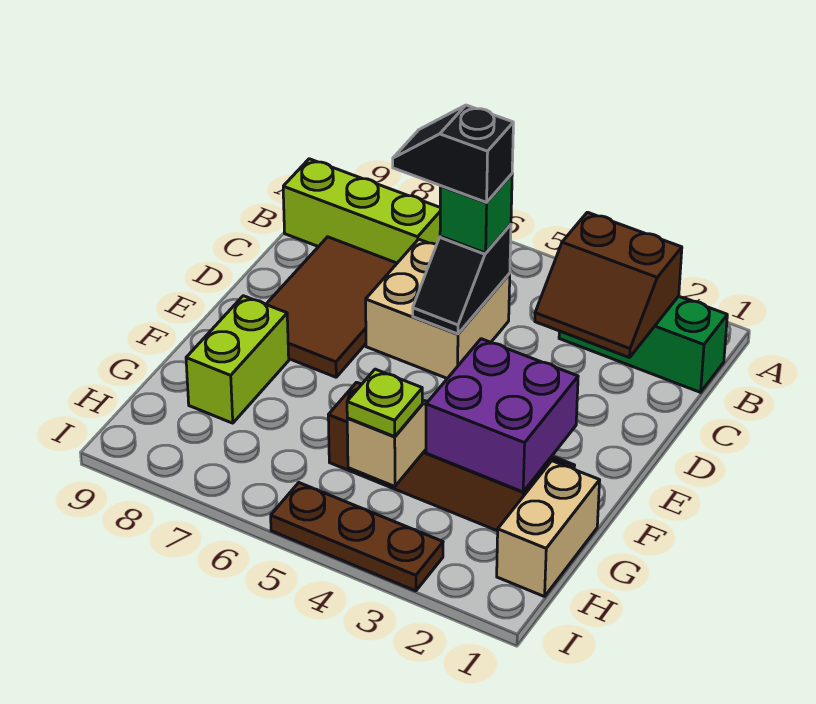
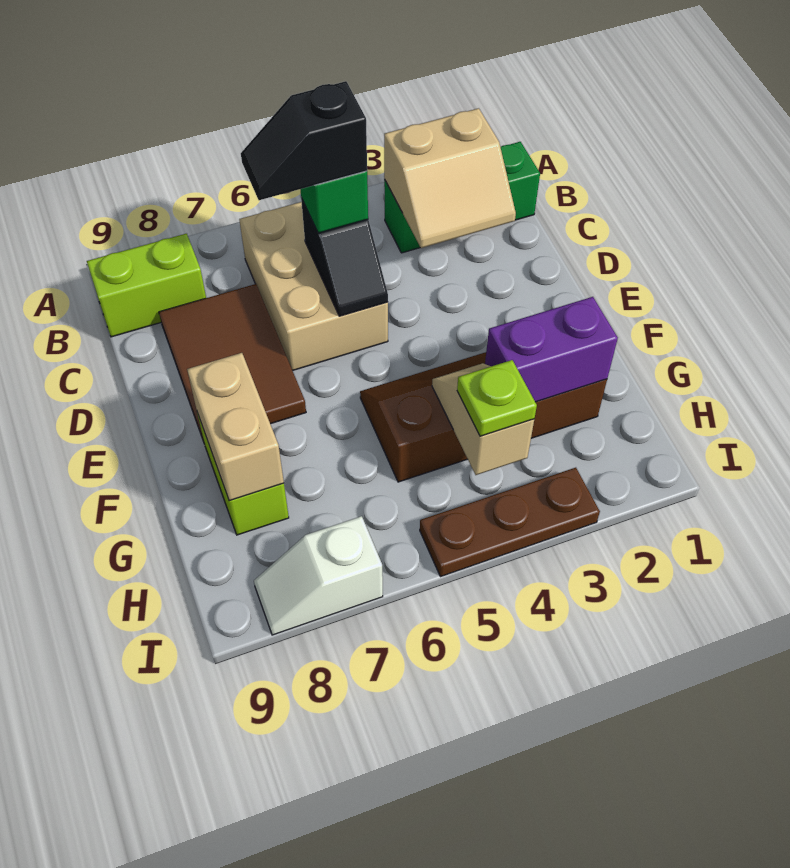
brown 2x2 slope [535,212,682,358] -> tan 2x2 slope [384,108,516,248]
lime 1x3 brick [283,159,440,263] -> lime 1x2 brick [87,234,206,337]
tan 2x2 brick [366,239,510,378] -> tan 2x3 brick [239,202,388,371]
purple 2x2 brick [426,339,578,492] -> purple 1x2 brick [485,297,618,402]
tan 1x2 brick [497,461,600,597] -> tan 1x2 brick moved to [187,353,284,501]
none -> white 1x2 slope [254,516,383,635]

